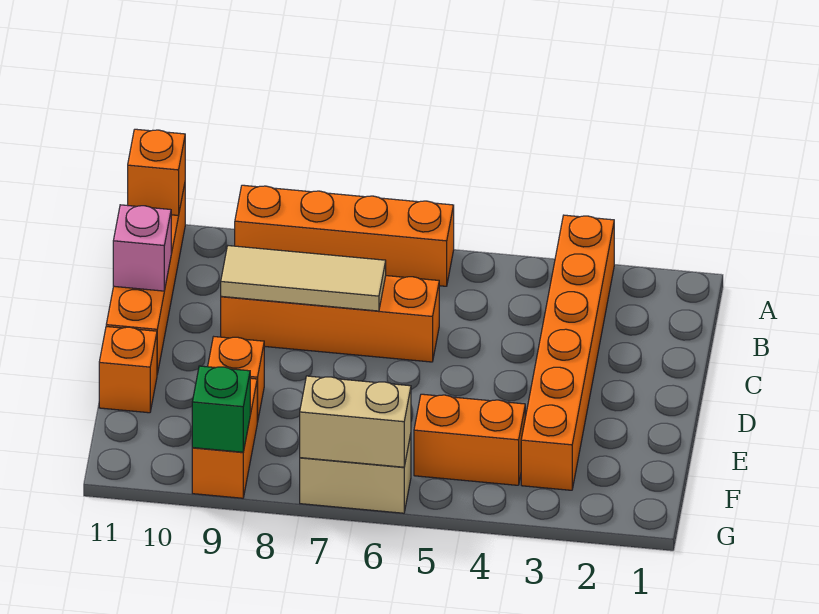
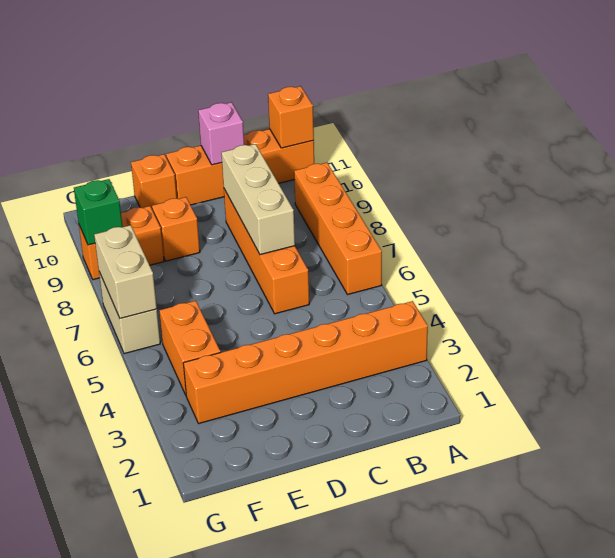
tan 1x3 tile [221,246,386,311] -> tan 1x3 brick [221,144,295,255]

